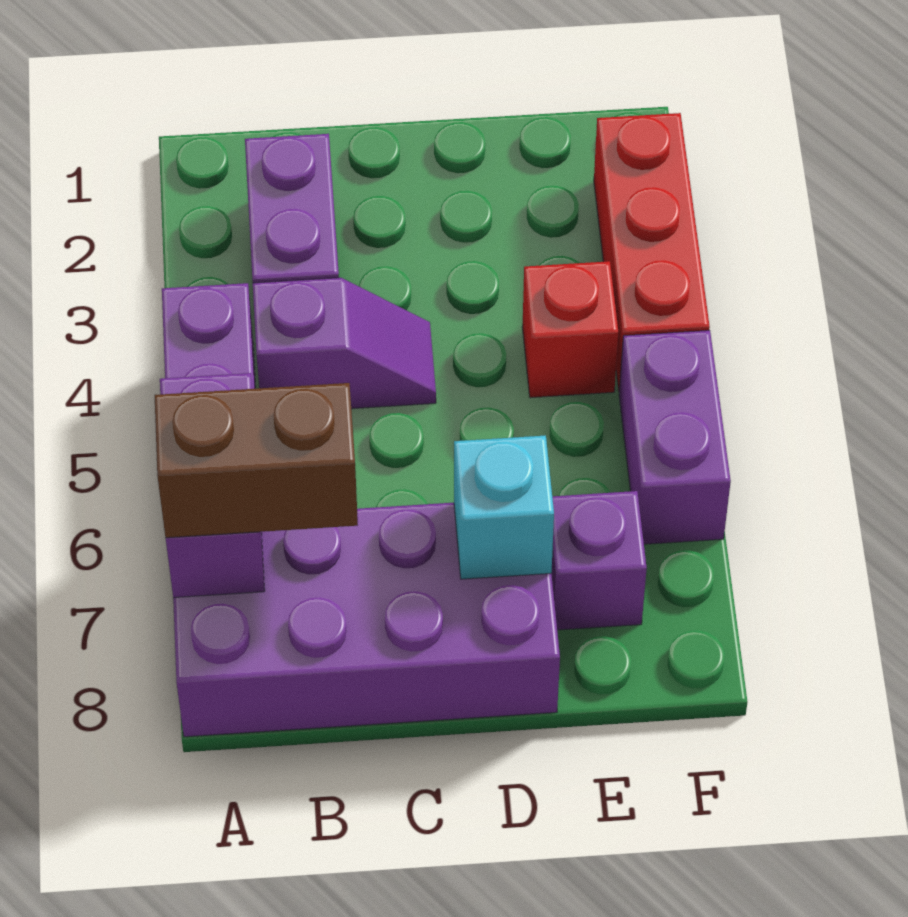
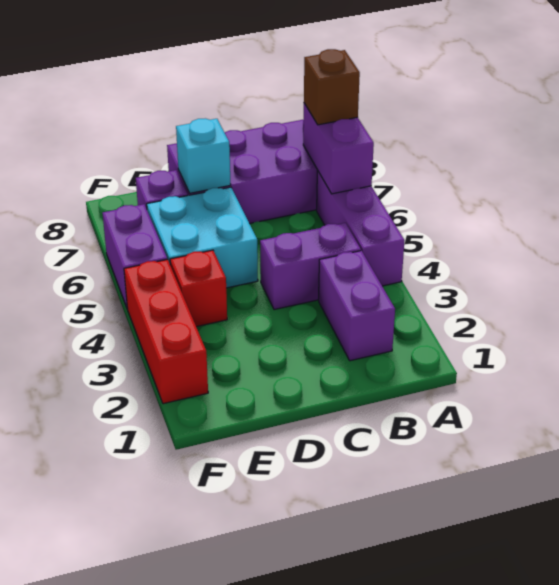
brown 1x2 brick [155,383,358,538] -> brown 1x1 brick [304,49,360,125]
purple 1x2 slope [253,278,436,409] -> purple 1x2 brick [260,223,361,310]
none -> cyan 2x2 brick [147,187,258,288]

